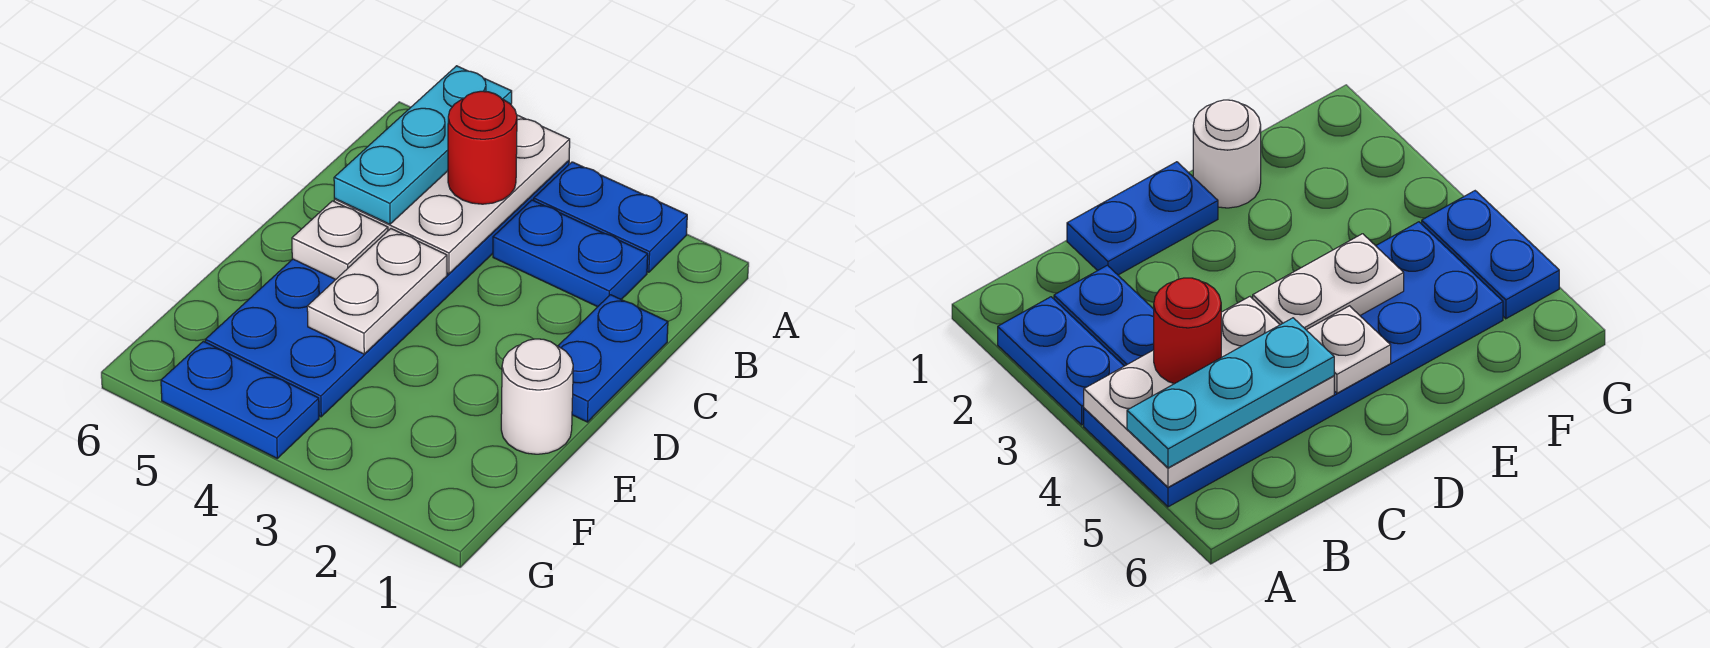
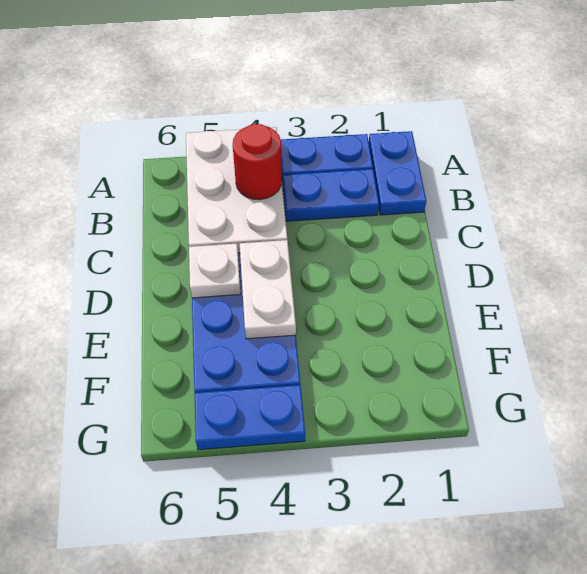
cyan 1x3 plate [334,66,512,224] -> none
blue 1x2 plate [558,295,668,422] -> blue 1x2 plate moved to [369,131,426,215]
white 1x1 round brick [501,339,573,454] -> none

